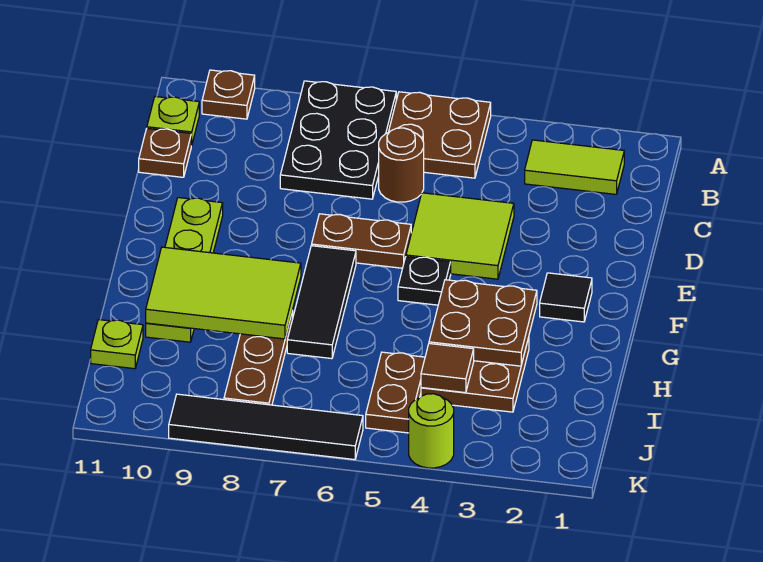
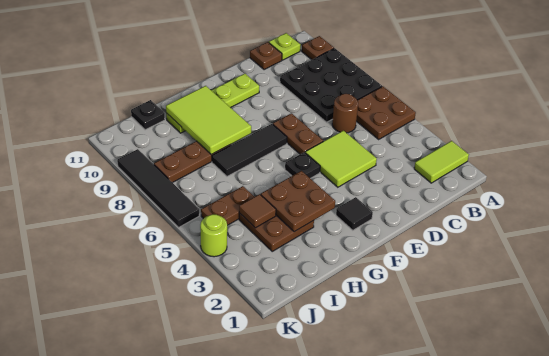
black 2x3 plate [280,81,396,199] -> black 3x3 plate [280,48,382,122]
lime 1x2 tile [525,140,624,194] -> lime 1x2 tile turned to [414,141,469,183]
lime 1x1 plate [91,320,143,369] -> black 1x1 plate [131,100,165,130]

